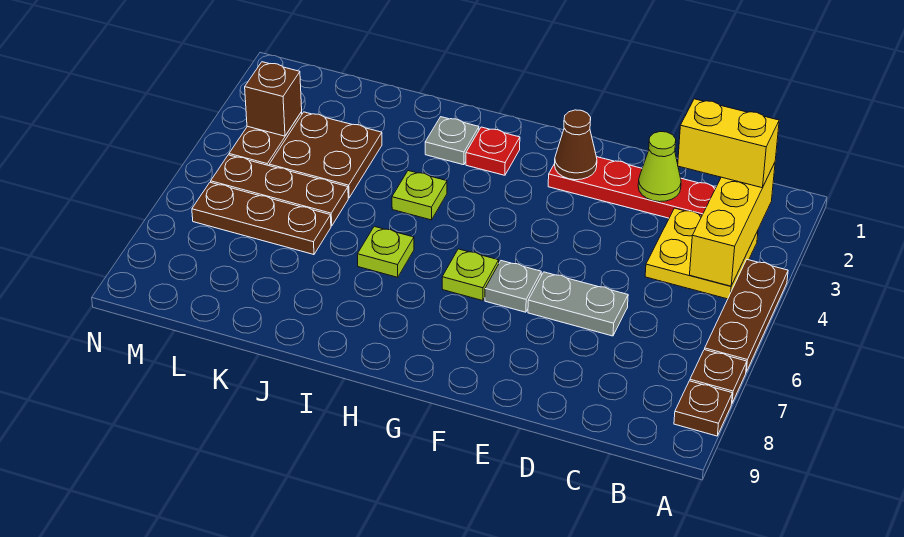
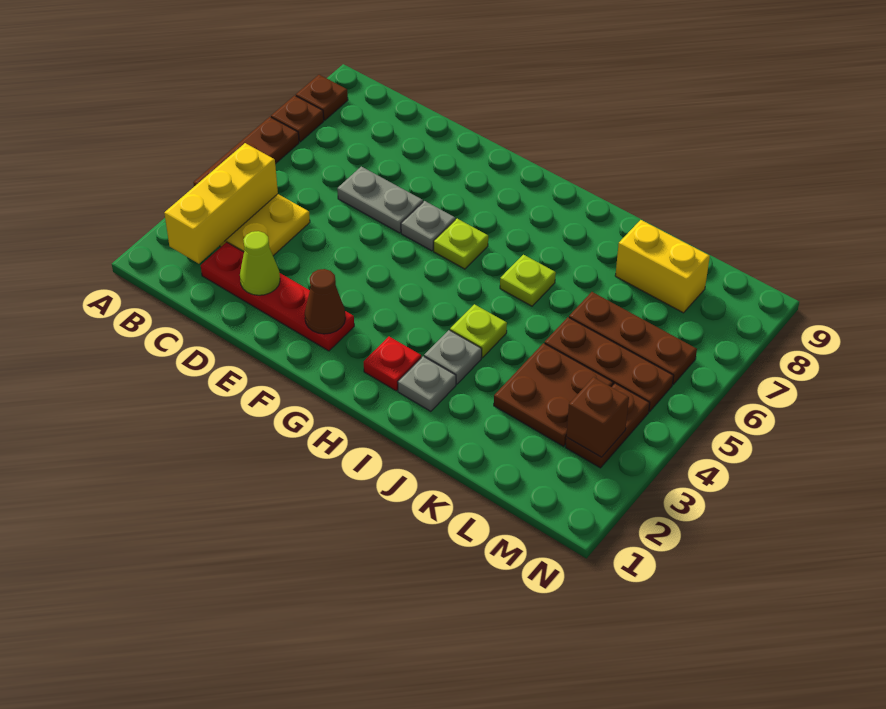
yellow 1x2 brick [678,99,779,188] -> yellow 1x2 brick moved to [615,220,710,313]
none -> grey 1x1 plate [424,330,482,384]

